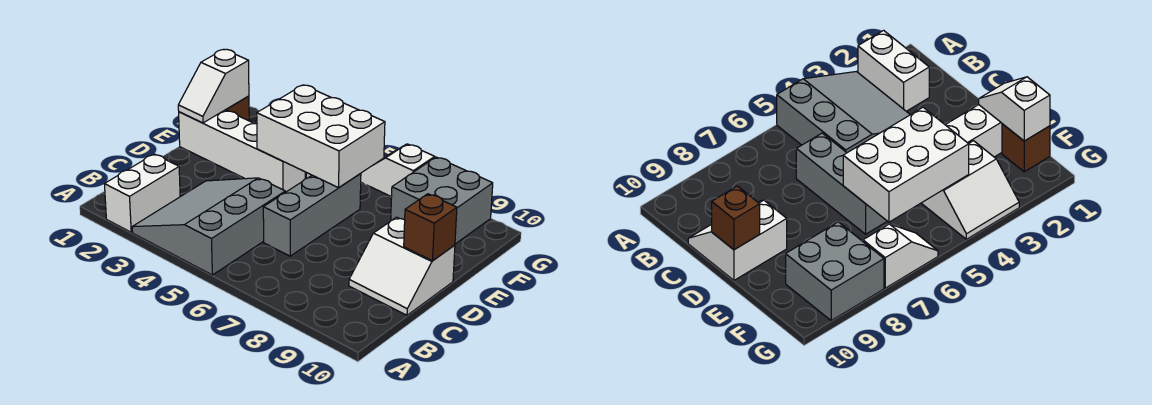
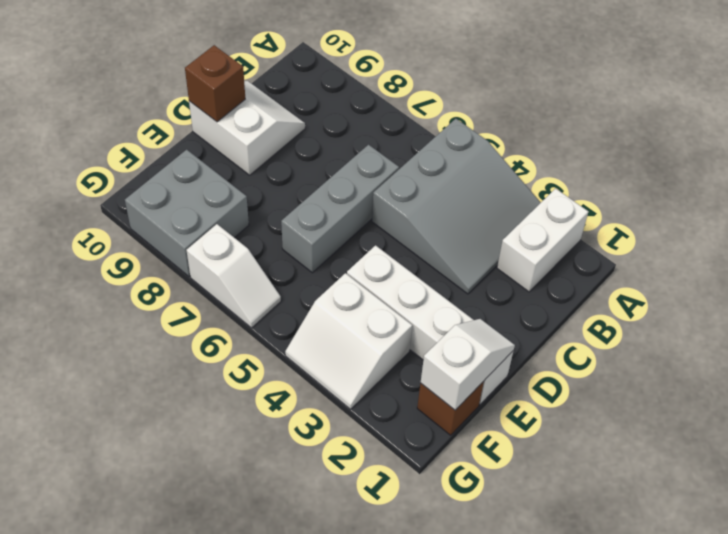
white 2x3 brick [257,85,385,188] -> none

